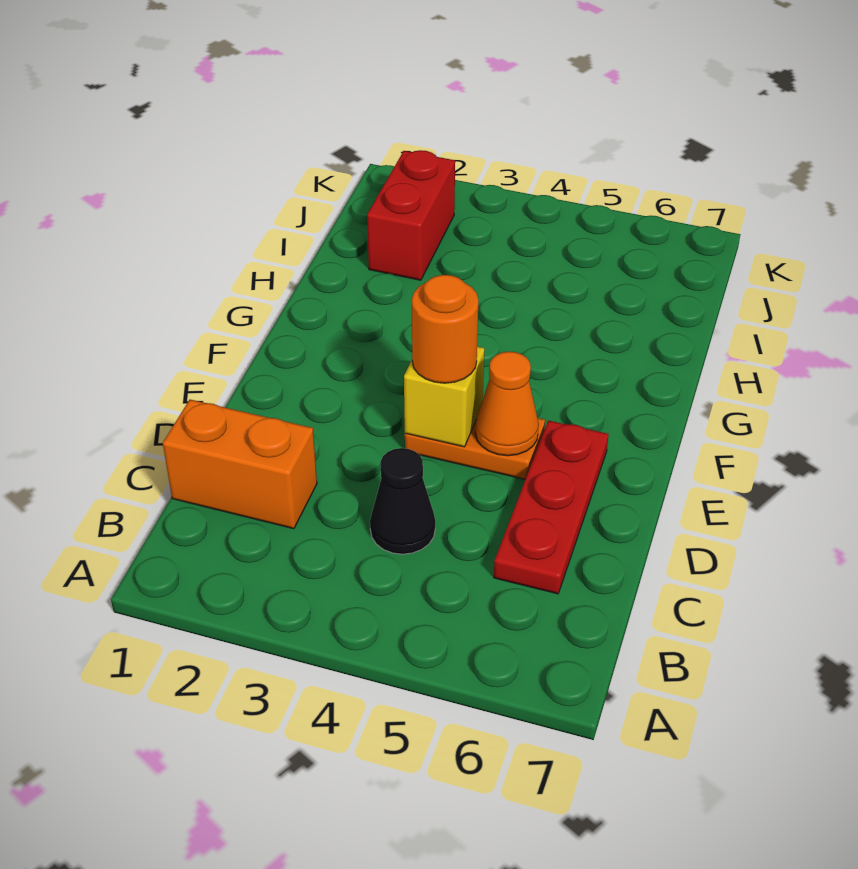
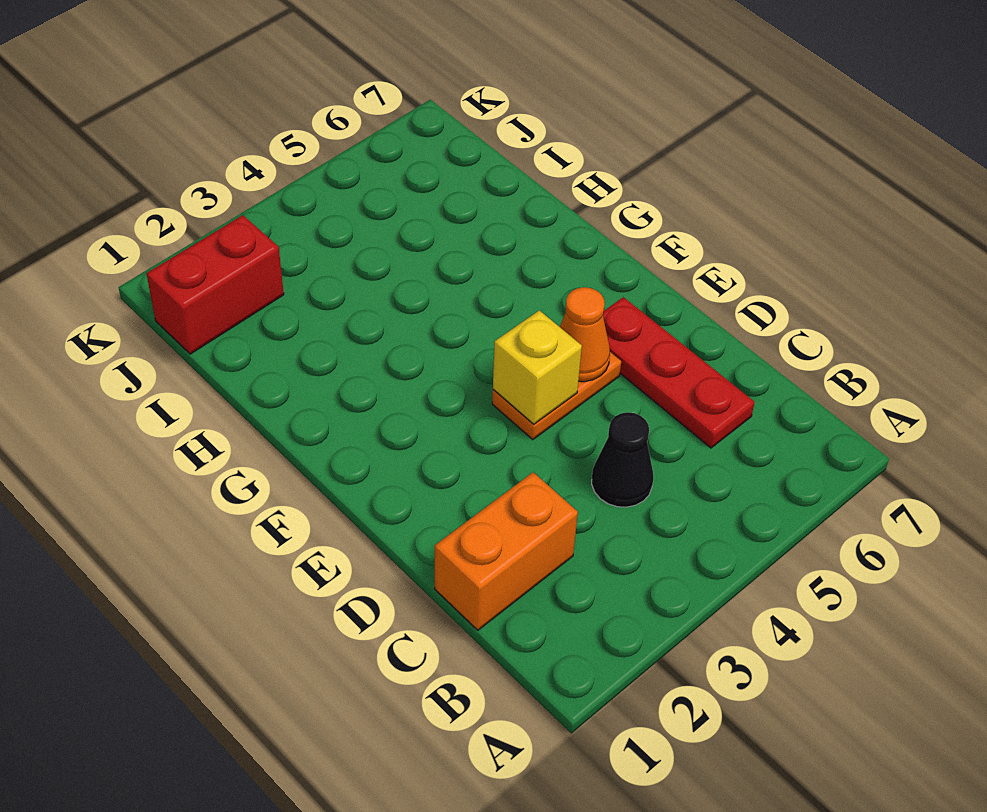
orange 1x1 round brick [412,275,478,383] -> none
red 1x2 brick [367,150,455,280] -> red 1x2 brick turned to [146,215,284,354]

